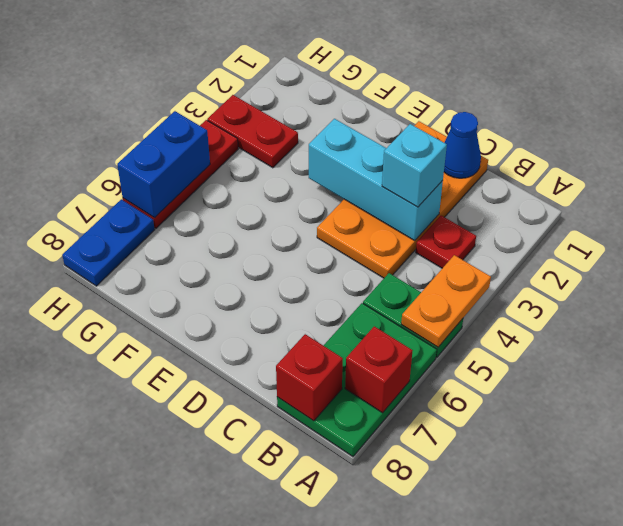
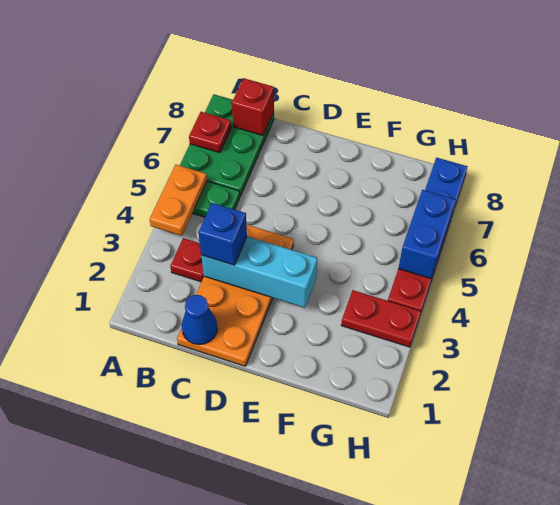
red 1x1 brick [345,326,413,413] -> red 1x1 plate [189,112,231,153]
cyan 1x1 brick [382,124,447,207] -> blue 1x1 brick [198,203,247,265]

